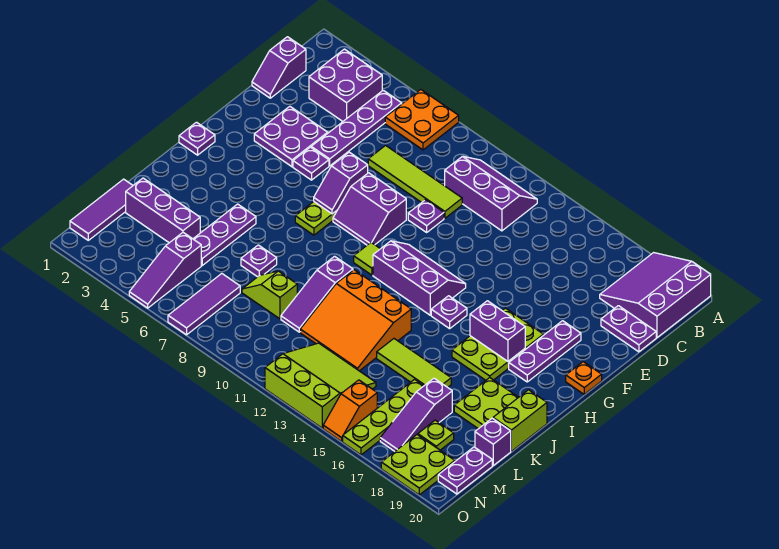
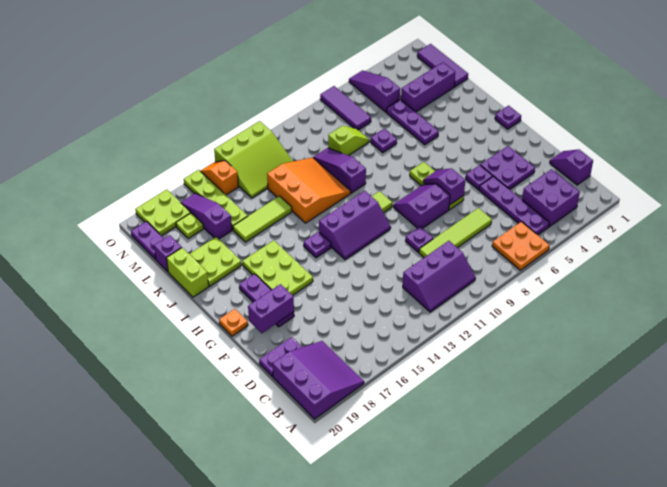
purple 1x2 brick [470,301,525,361] -> purple 1x2 brick moved to [248,284,294,333]
orange 3x3 slope [300,270,411,371] -> orange 3x3 slope turned to [267,157,351,223]

